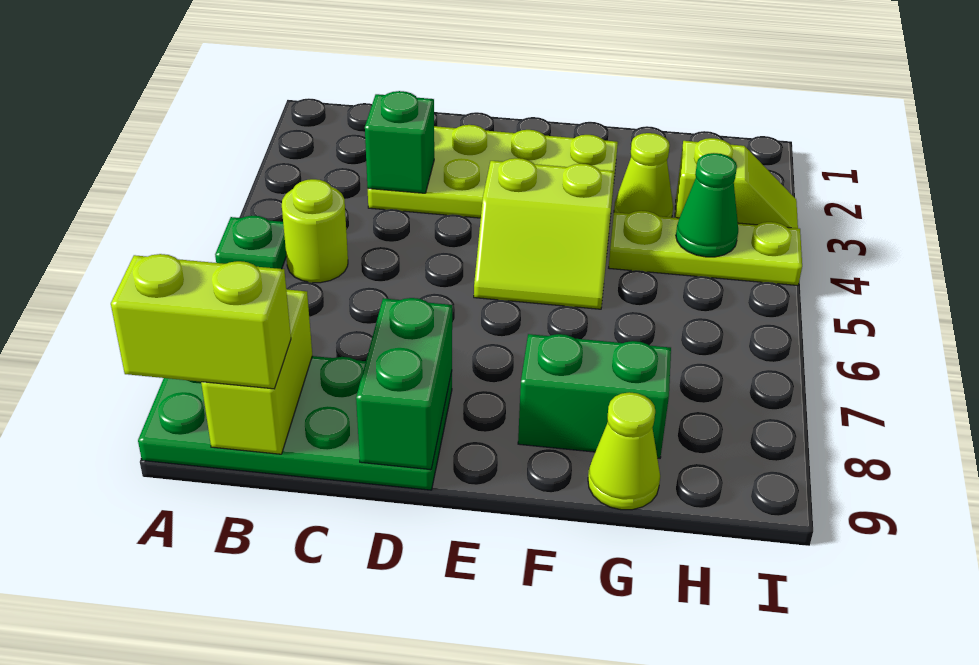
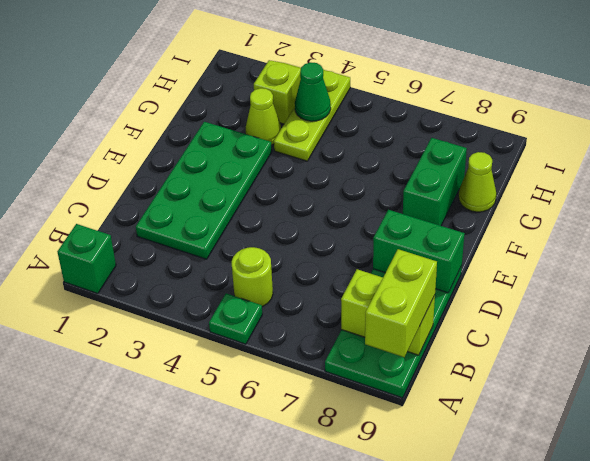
lime 2x4 plate [368,125,618,218] -> green 2x4 plate [136,122,272,259]
green 1x1 brick [365,91,434,193] -> green 1x1 brick moved to [57,224,116,294]
lime 2x2 slope [474,158,614,309] -> none

